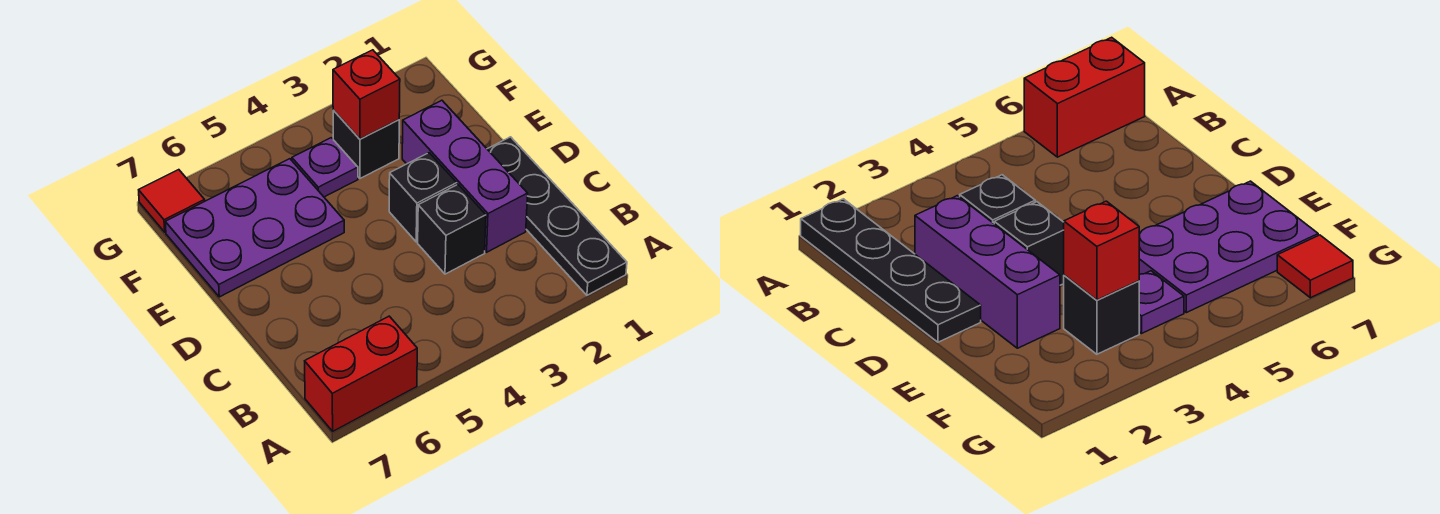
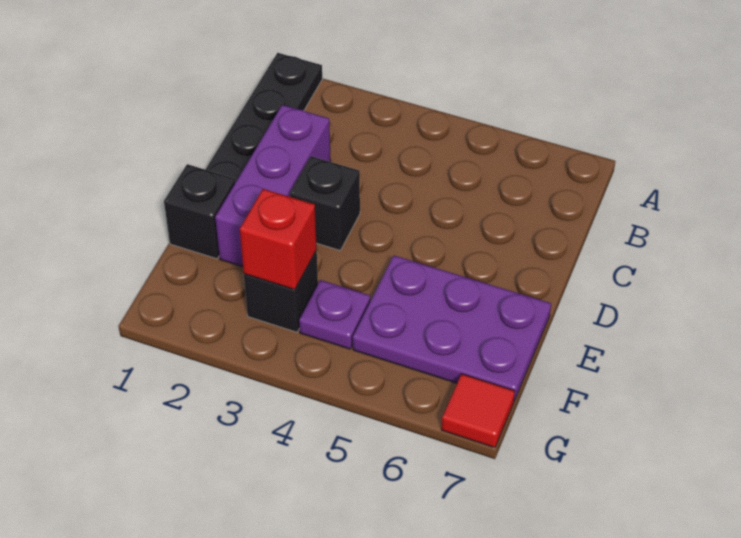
red 1x2 brick [305,316,417,431] -> none
black 1x1 brick [418,185,486,274] -> black 1x1 brick moved to [164,164,235,259]

